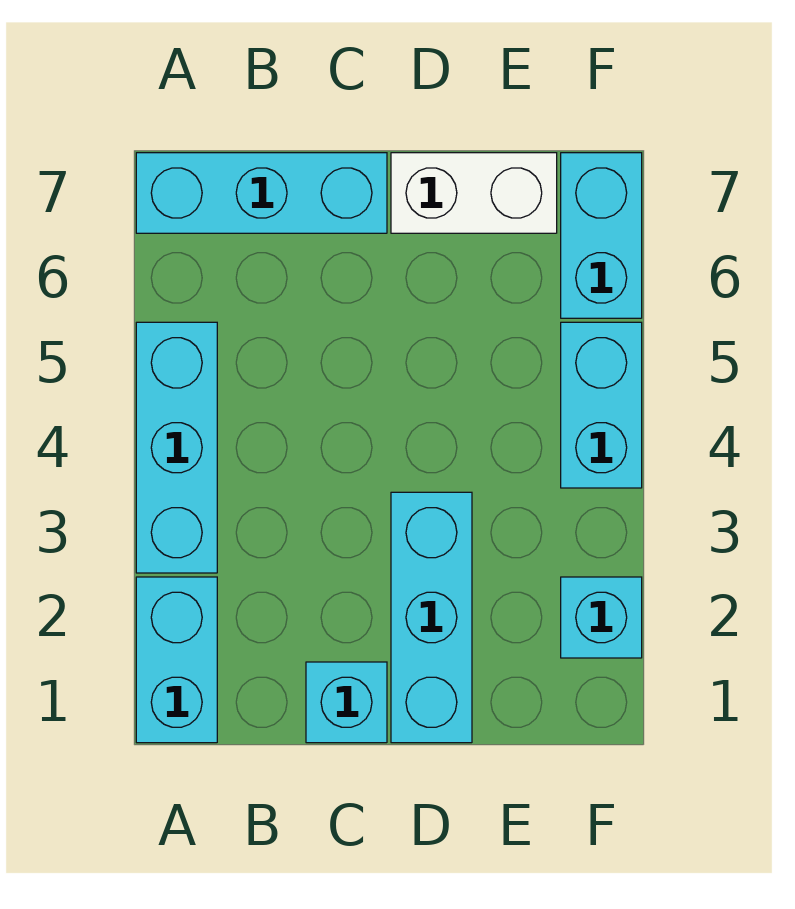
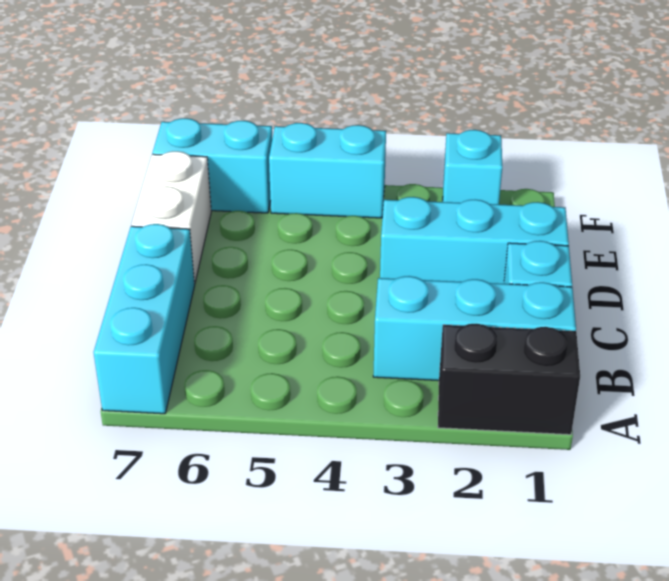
cyan 1x2 brick [136,577,217,743] -> black 1x2 brick [438,324,580,435]
cyan 1x3 brick [136,322,217,573] -> cyan 1x3 brick moved to [373,276,576,381]

